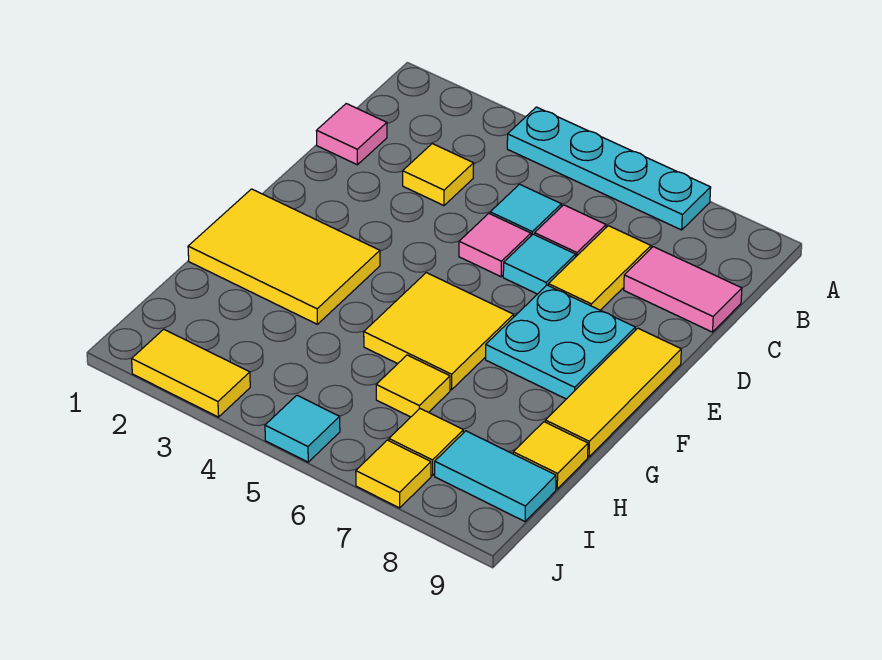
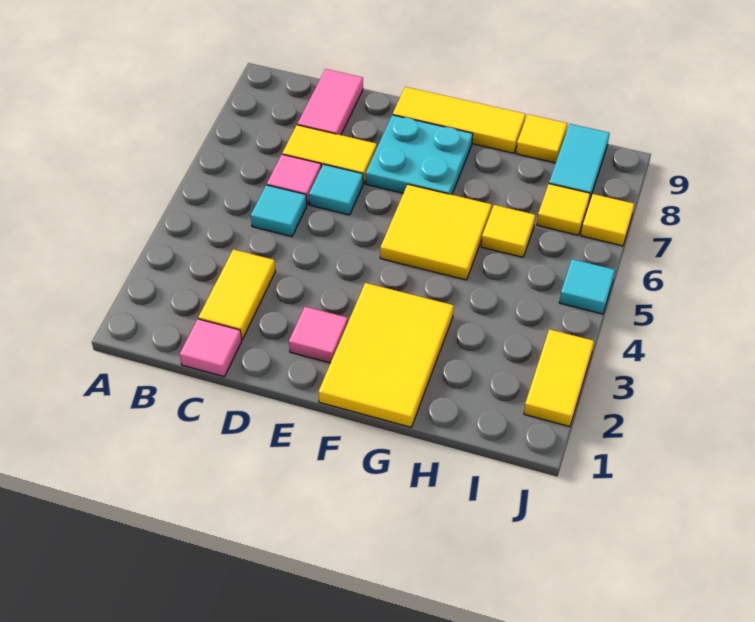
cyan 1x4 plate [507,107,711,230] -> none
yellow 1x1 tile [403,144,474,205] -> yellow 1x2 tile [199,249,275,339]
pink 1x1 tile [459,213,531,277] -> pink 1x1 tile moved to [289,307,348,363]

